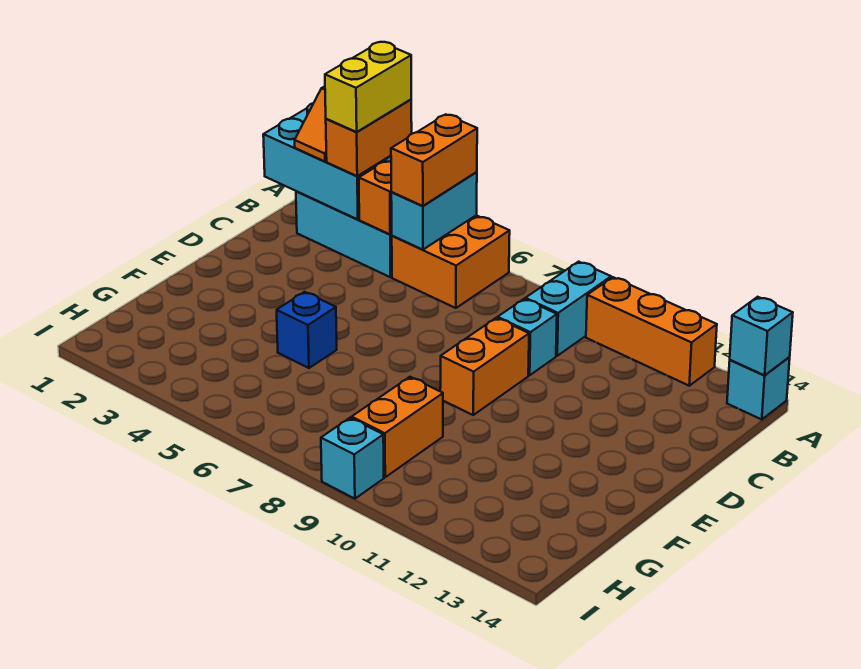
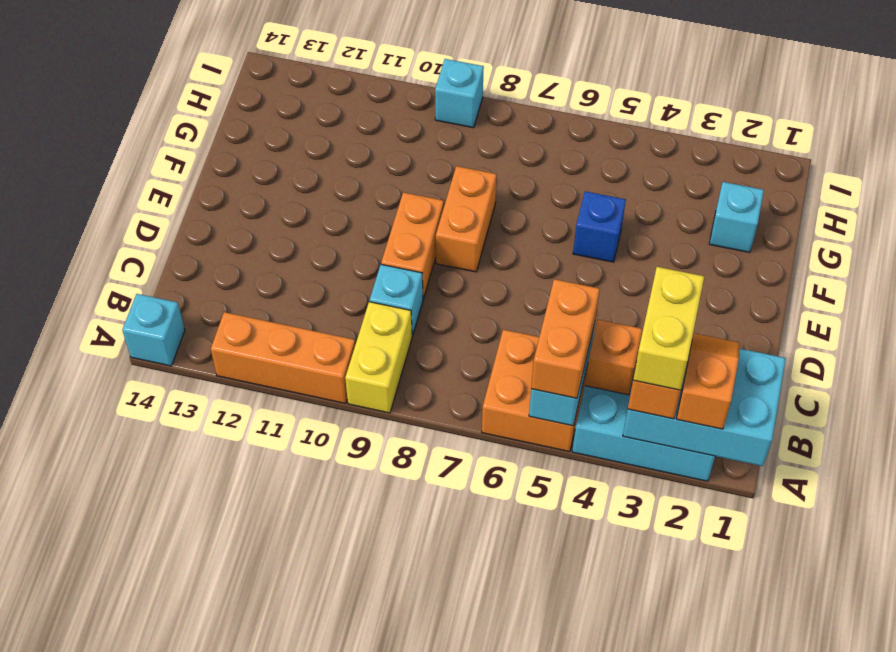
cyan 1x2 brick [525,262,611,356] -> yellow 1x2 brick [345,302,412,413]
cyan 1x1 brick [730,297,793,375] -> cyan 1x1 brick moved to [709,182,764,252]
orange 1x2 brick [352,377,443,477] -> orange 1x2 brick moved to [436,166,497,272]

